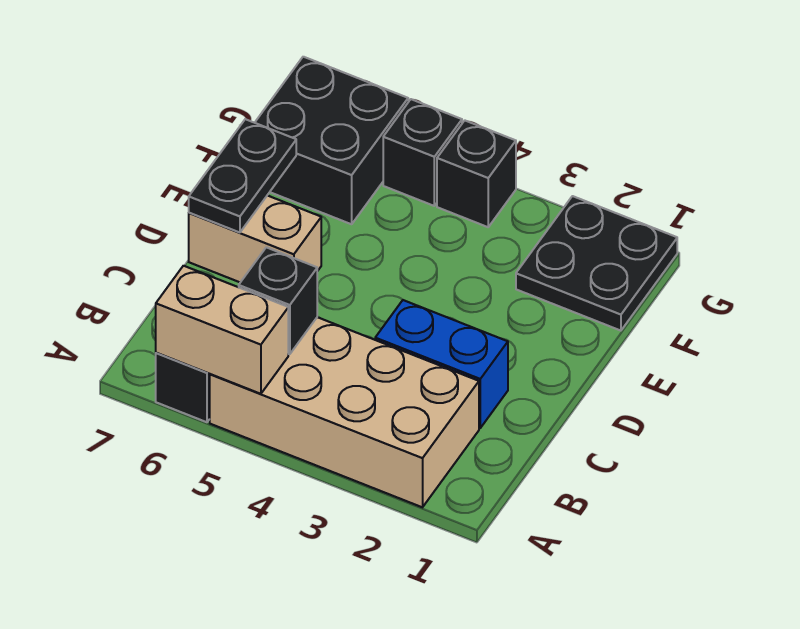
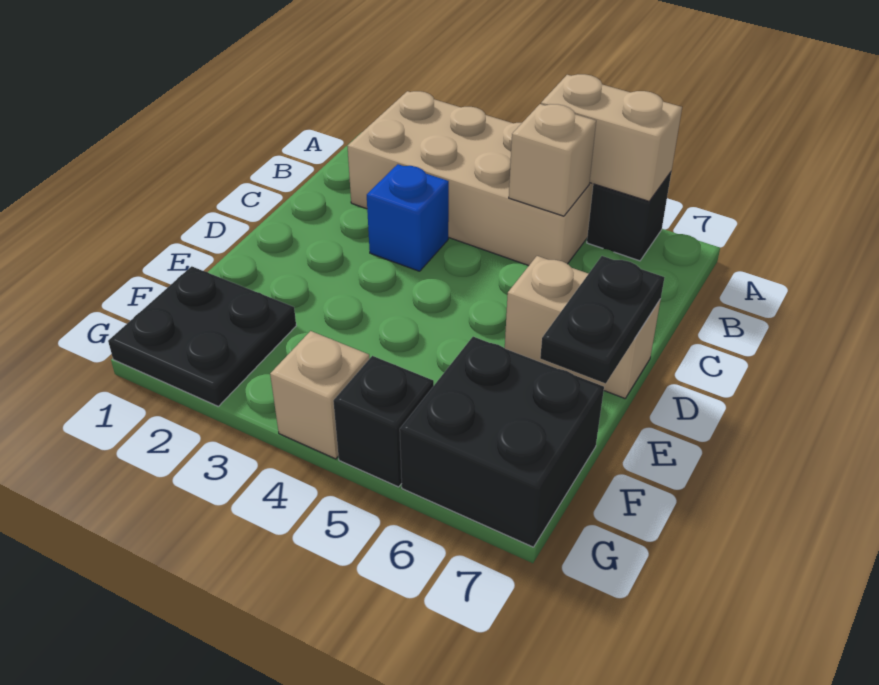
black 1x1 brick [239,247,317,354] -> tan 1x1 brick [509,104,596,216]
blue 1x2 brick [375,300,508,428] -> blue 1x1 brick [367,164,449,271]
black 1x1 brick [437,121,516,227] -> tan 1x1 brick [270,331,369,459]

